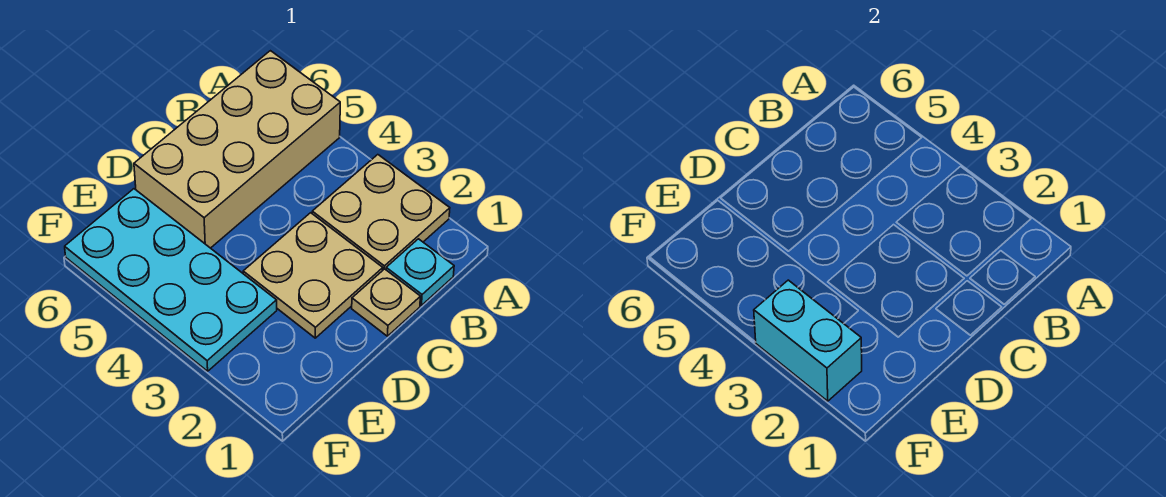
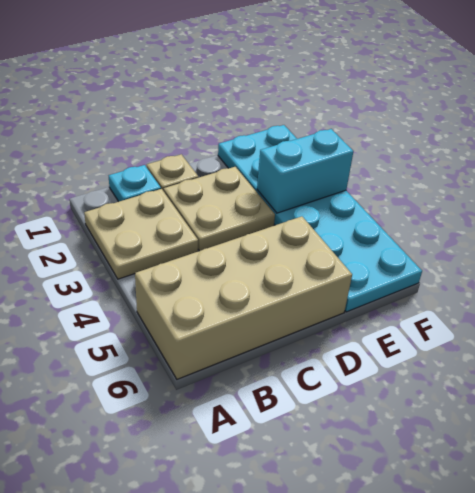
cyan 2x4 plate [65,189,277,371] -> cyan 2x6 plate [218,125,422,312]
cyan 1x2 brick [754,280,862,401] -> cyan 1x2 brick turned to [257,129,353,213]

